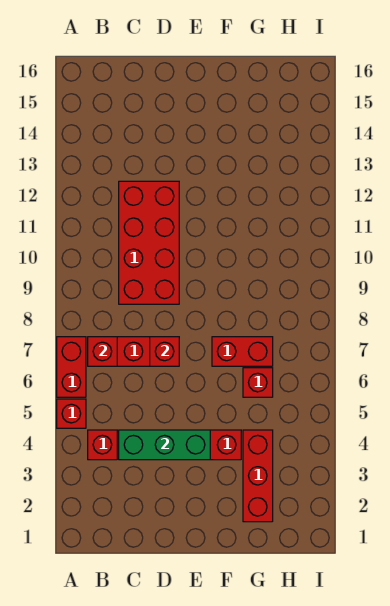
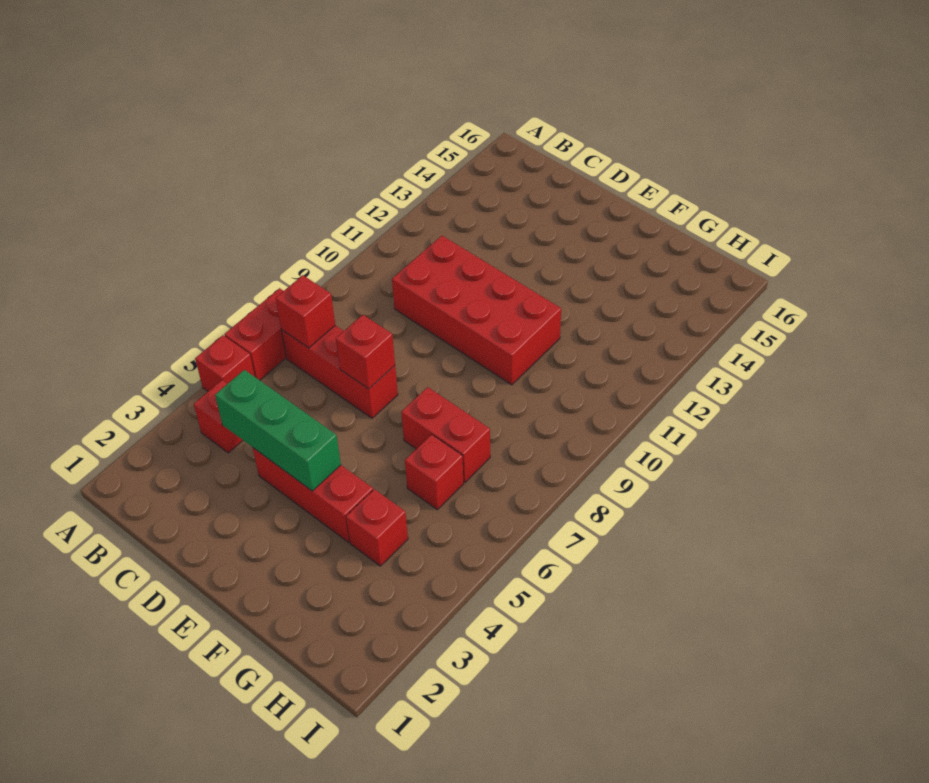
red 2x4 brick [119,181,179,304] -> red 2x4 brick turned to [392,236,561,385]
red 1x3 brick [243,430,273,522] -> red 1x1 brick [346,489,408,566]

